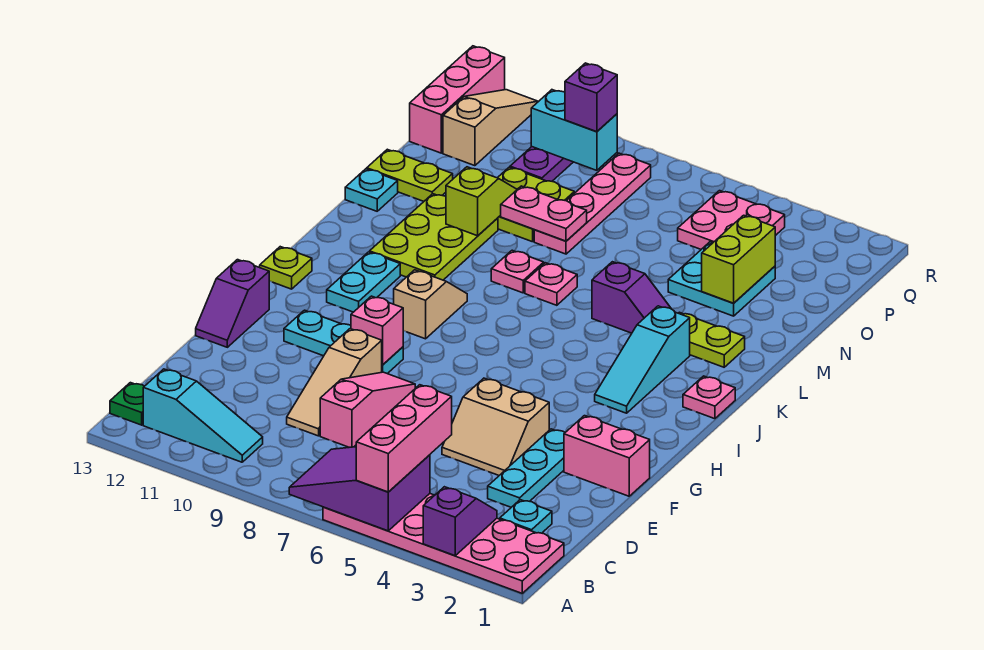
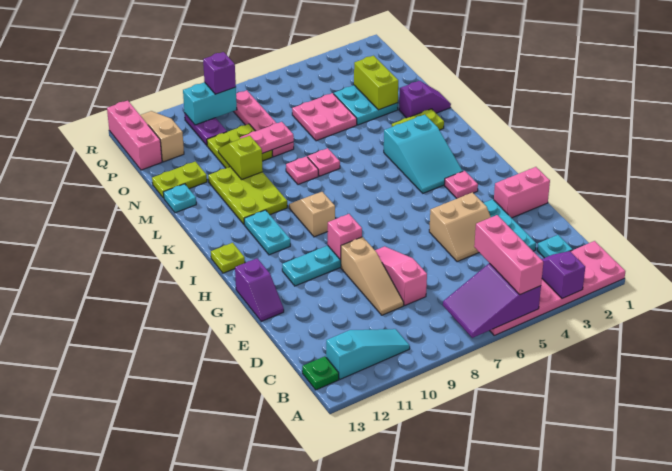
cyan 1x3 slope [595,306,690,413] -> cyan 2x3 slope [384,115,463,193]
pink 1x1 plate [683,376,735,419] -> pink 1x1 plate moved to [444,171,478,198]
purple 1x2 slope [592,262,671,333] -> purple 1x2 slope moved to [399,81,451,118]
pink 2x2 plate [678,191,785,249] -> pink 2x2 plate moved to [292,93,357,141]

